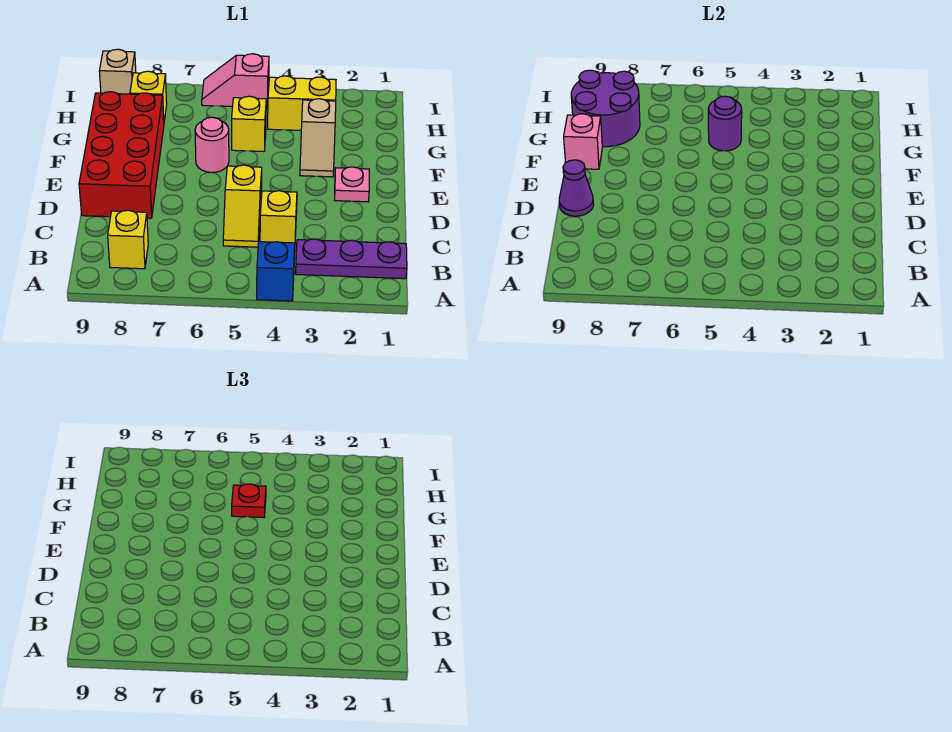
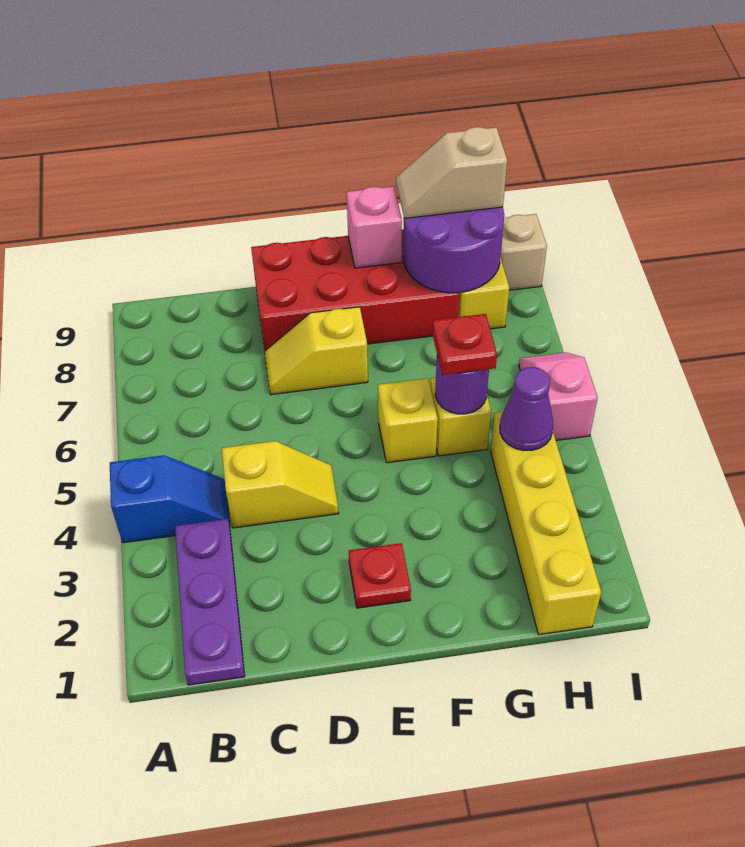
yellow 1x1 brick [108,210,148,269] -> yellow 1x1 brick moved to [378,378,438,463]
yellow 1x2 slope [223,165,262,247] -> yellow 1x2 slope moved to [265,307,368,395]
purple 1x1 cone [559,160,594,216] -> purple 1x1 cone moved to [500,367,553,450]
pink 1x1 plate [335,167,369,202] -> red 1x1 plate [349,543,411,608]
tan 1x2 slope [300,99,336,177] -> tan 1x2 slope moved to [396,127,507,218]
pink 1x1 round brick [195,117,229,173] -> none
yellow 1x2 brick [268,76,336,130] -> yellow 1x4 brick [491,412,601,635]

